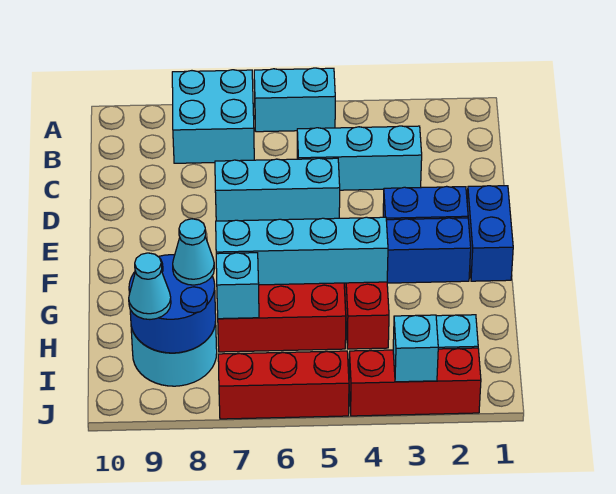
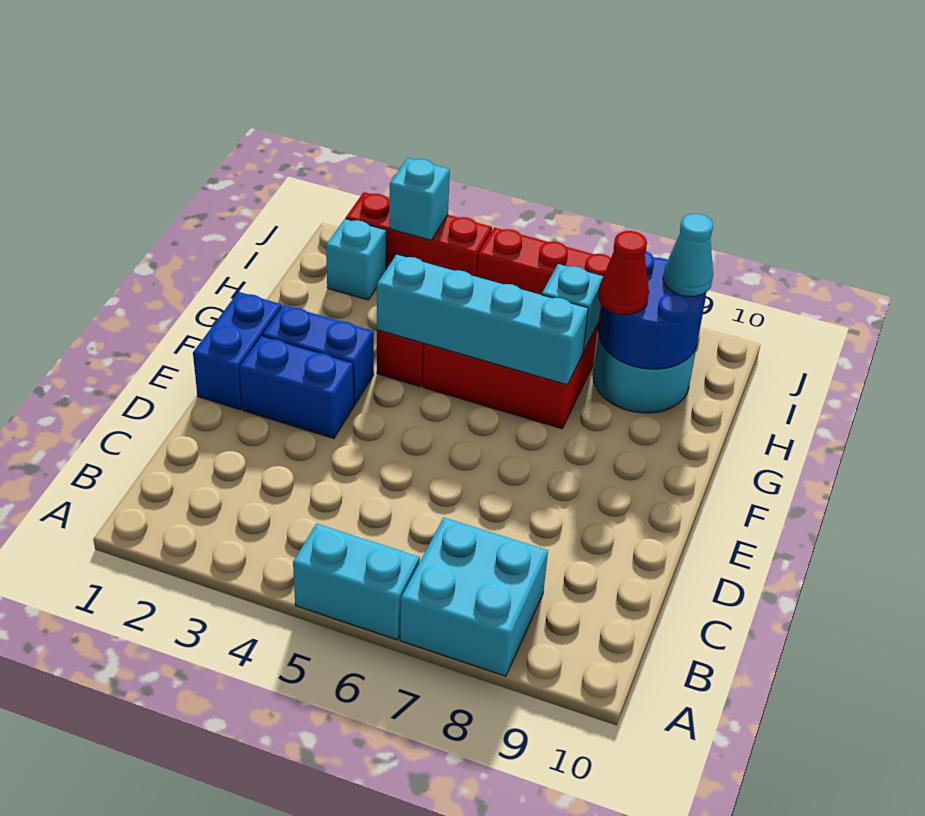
cyan 1x3 brick [297,126,422,190] -> none
cyan 1x3 brick [215,158,340,221] -> none
cyan 1x1 cone [173,219,214,285] -> red 1x1 cone [598,231,649,315]

